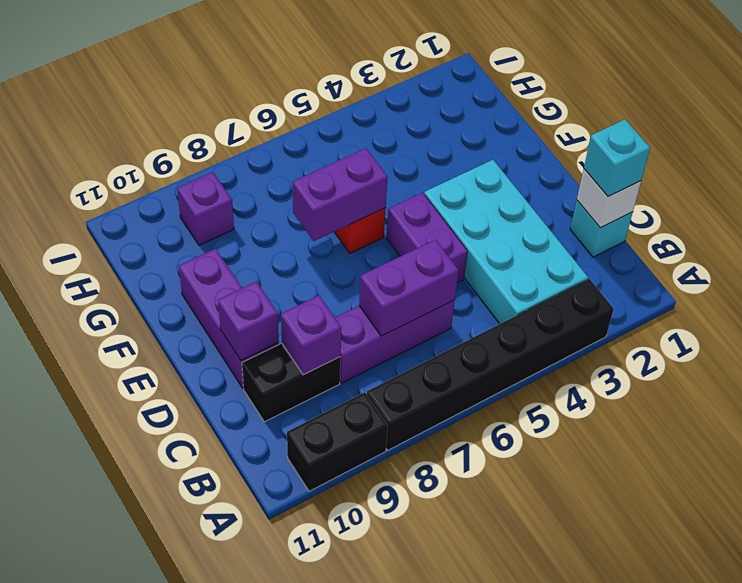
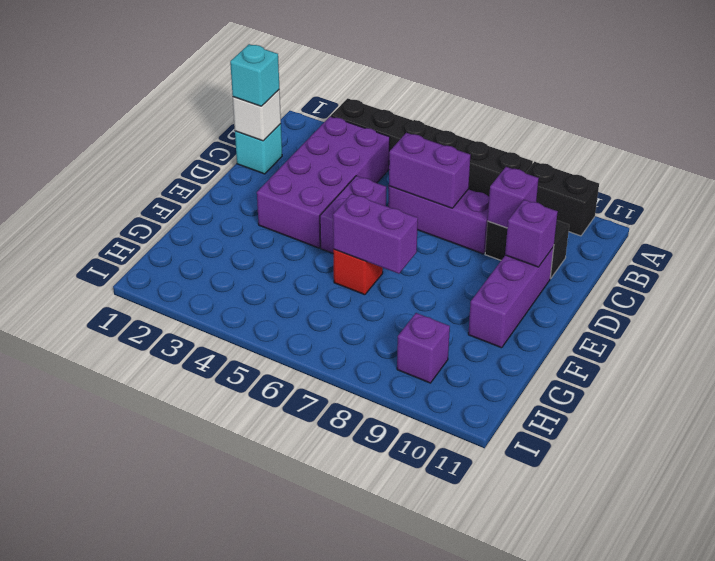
cyan 2x4 brick [424,160,588,324] -> purple 2x4 brick [257,116,390,248]

